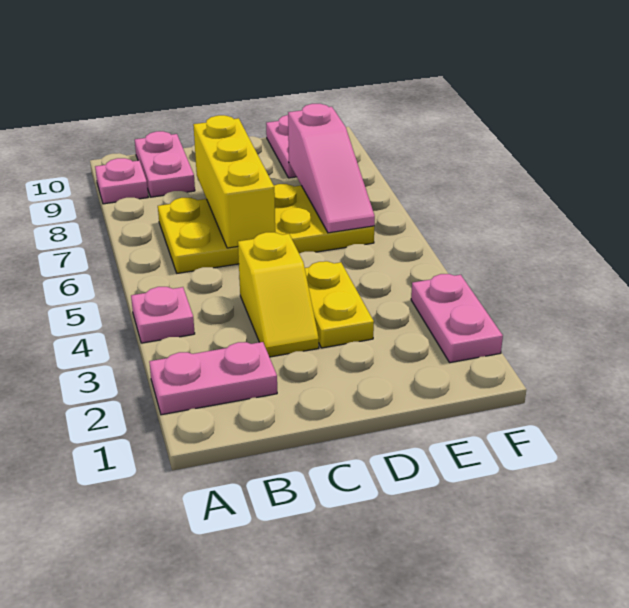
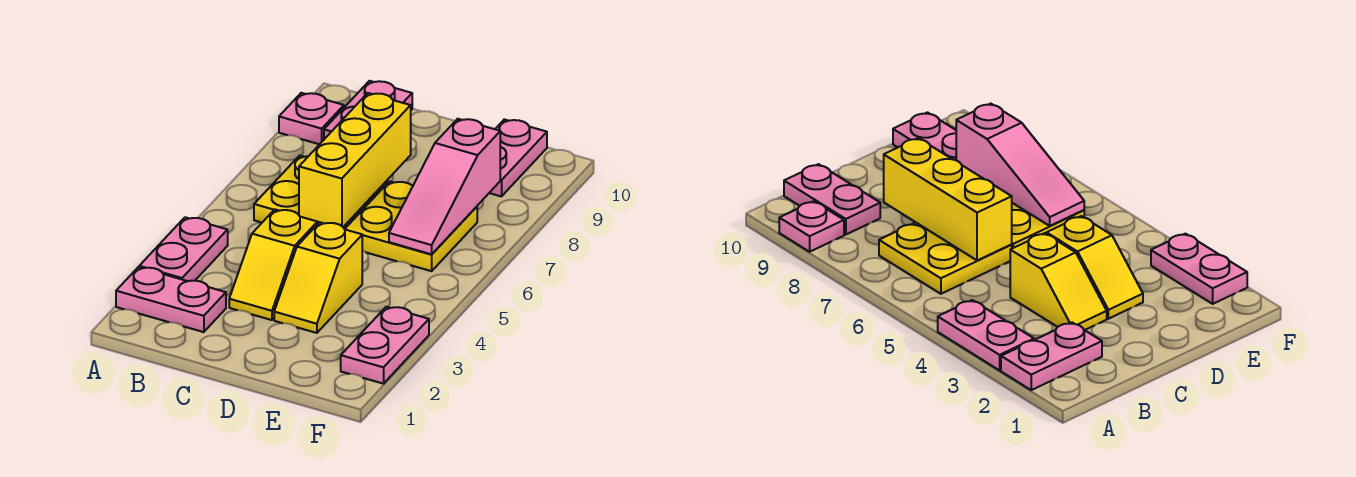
pink 1x1 plate [131,287,195,343] -> pink 1x2 plate [139,217,228,281]
yellow 1x2 plate [305,261,374,348] -> yellow 1x2 slope [274,222,362,333]

